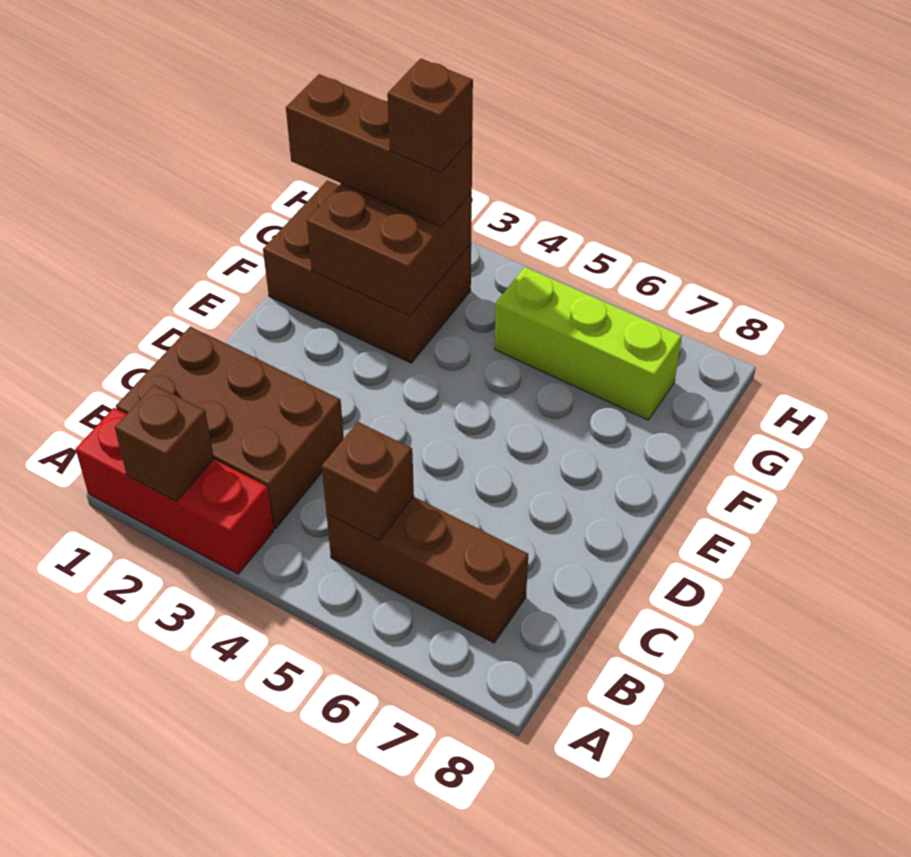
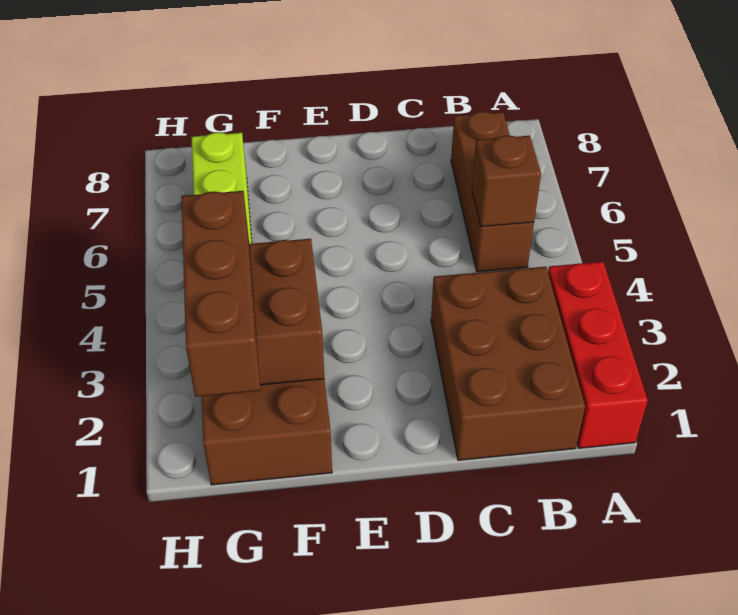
brown 1x1 brick [115,385,214,501] -> none
brown 1x1 brick [387,58,473,173] -> none

